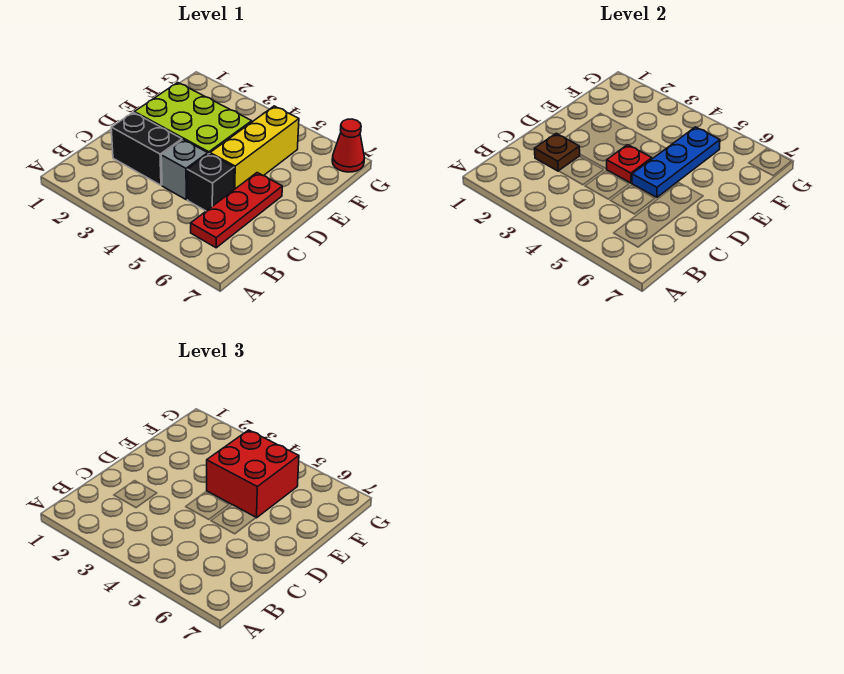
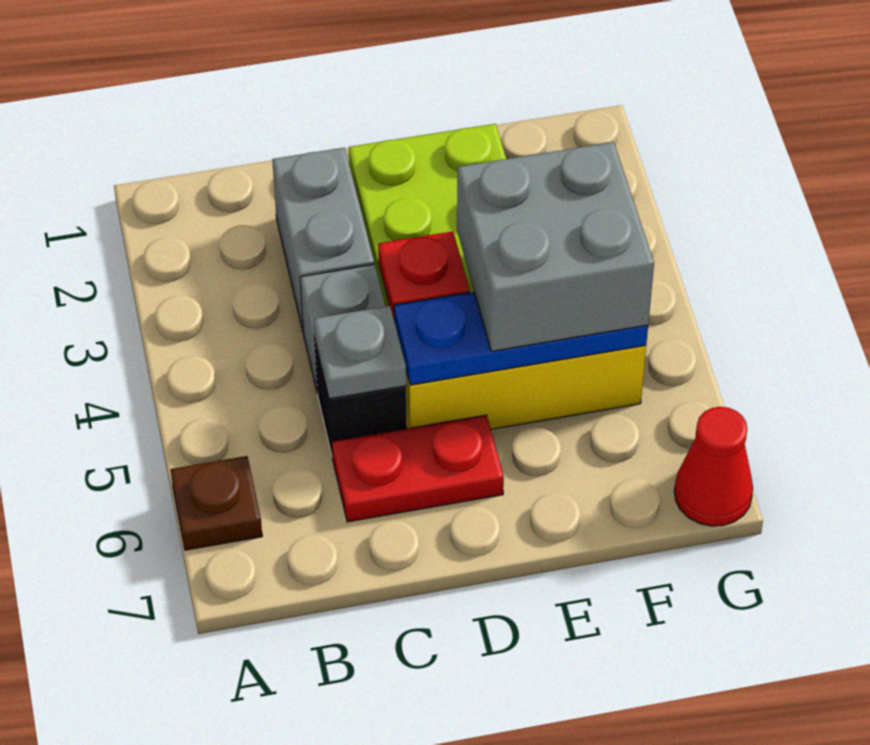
red 1x3 plate [191,173,282,248] -> red 1x2 plate [332,415,504,522]
black 1x2 brick [111,112,182,185] -> grey 1x2 brick [272,148,374,330]
brown 1x1 plate [535,133,580,171] -> brown 1x1 plate moved to [171,456,262,550]
none -> grey 1x1 plate [314,306,406,399]
red 2x2 brick [207,430,299,518] -> grey 2x2 brick [457,142,654,351]

